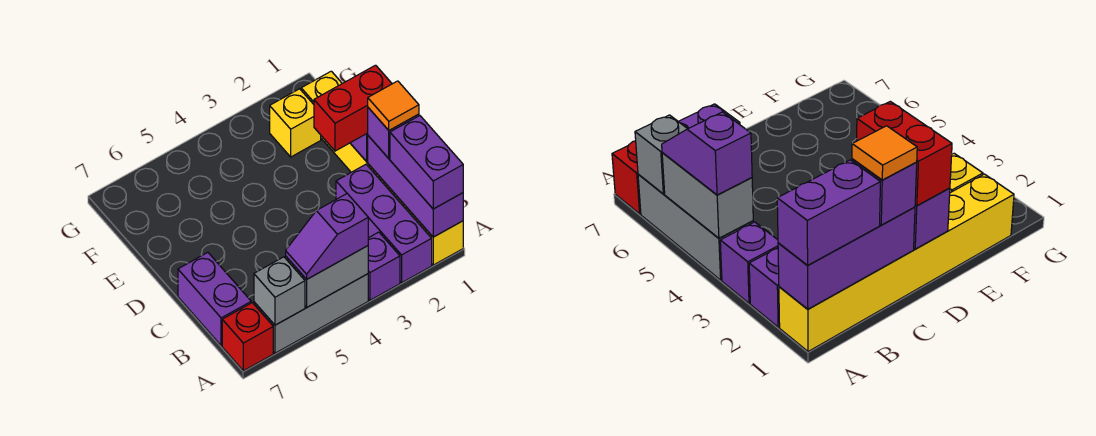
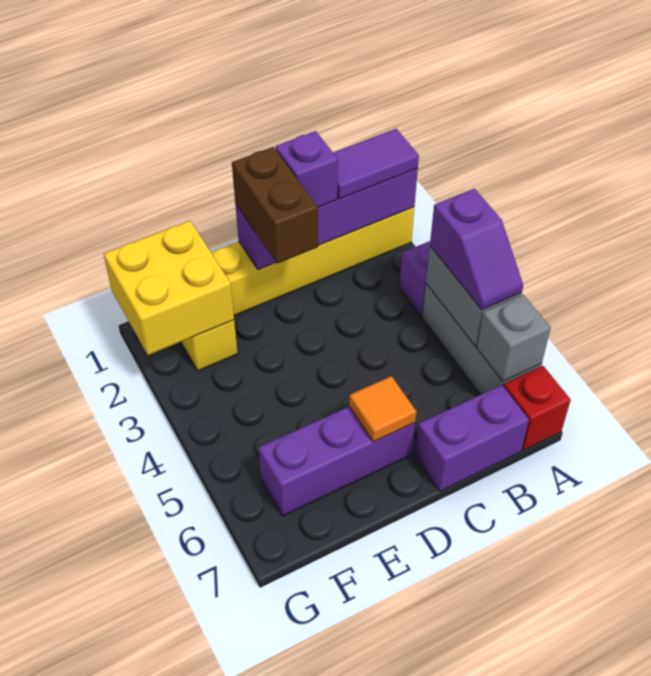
purple 1x2 brick [390,116,463,209] -> purple 1x2 tile [333,129,419,199]
purple 1x3 brick [336,164,432,283] -> purple 1x3 brick moved to [258,407,415,516]
orange 1x1 tile [368,81,419,130] -> orange 1x1 tile moved to [349,376,416,442]
red 1x2 brick [314,65,392,151] -> brown 1x2 brick [232,147,319,264]
none -> yellow 2x2 brick [104,221,234,355]

